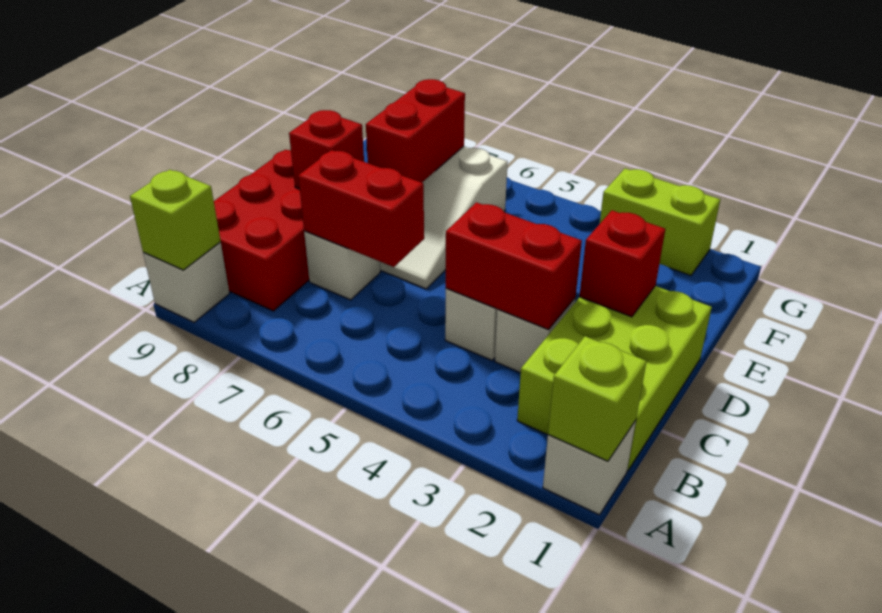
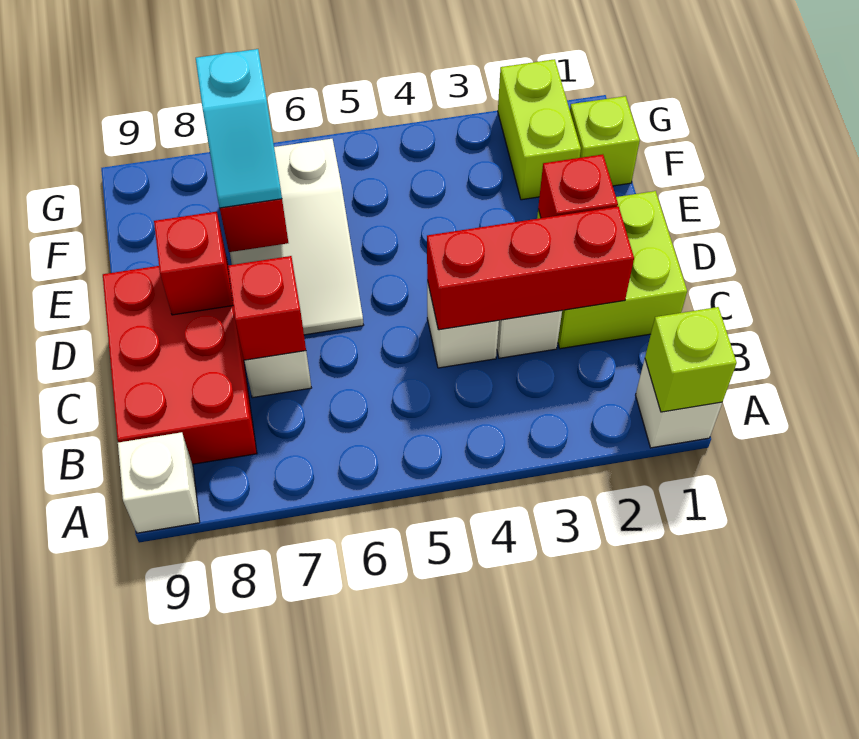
lime 1x1 brick [130,170,221,270] -> lime 1x1 brick moved to [570,96,640,186]
lime 2x3 brick [517,286,712,471] -> lime 2x2 brick [537,191,687,349]
red 1x2 brick [446,202,582,330] -> red 1x3 brick [427,207,634,330]
red 1x2 brick [298,150,424,267] -> red 1x1 brick [228,256,306,360]
none -> cyan 1x2 slope [196,49,282,208]
lime 1x2 brick [600,168,720,276] -> lime 1x2 brick turned to [498,59,581,200]

